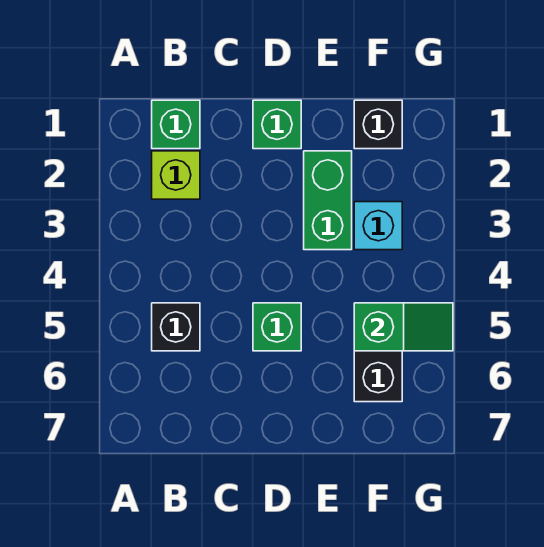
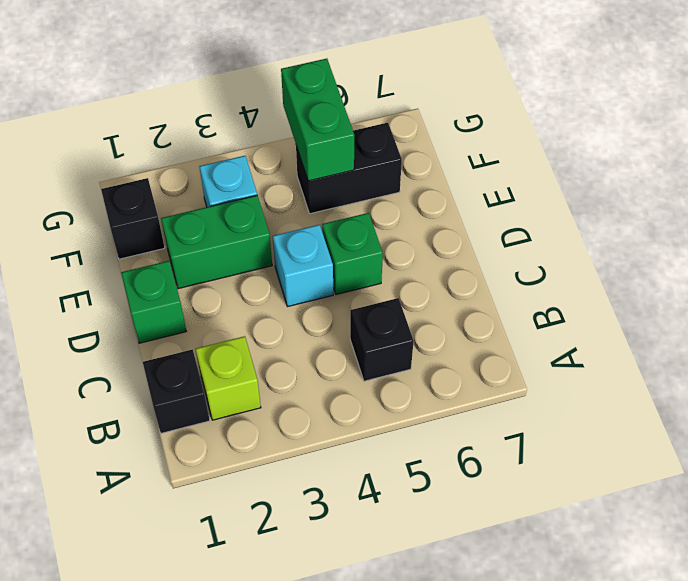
green 1x1 brick [152,100,200,149] -> black 1x1 brick [143,349,210,433]
none -> cyan 1x1 brick [273,225,333,307]
green 1x2 slope [354,303,453,351] -> green 1x2 brick [281,59,354,181]

